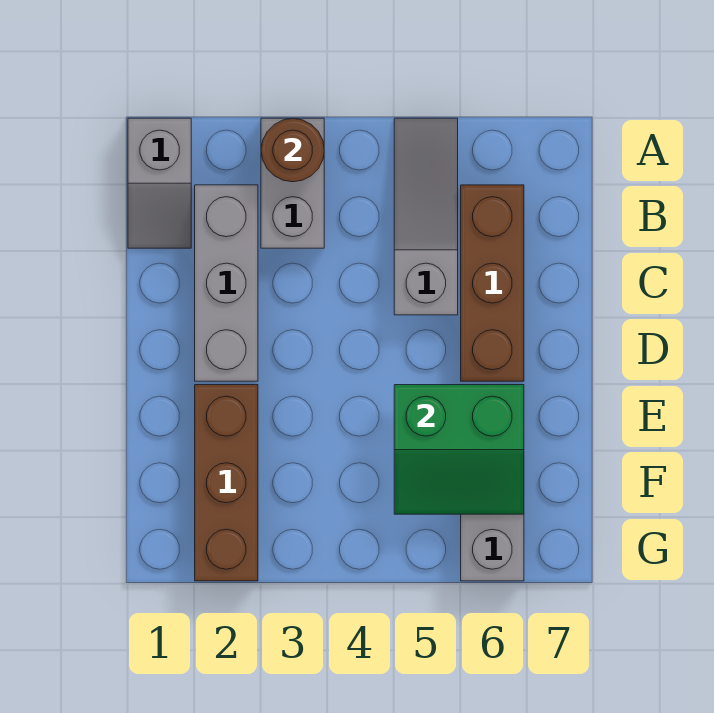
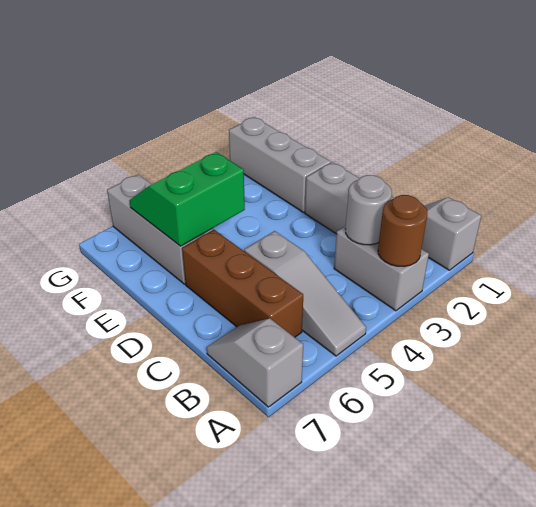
none -> grey 1x2 slope [207,318,303,407]
none -> grey 1x1 round brick [346,175,392,245]
brown 1x3 brick [195,385,258,581] -> grey 1x3 brick [229,117,331,212]

